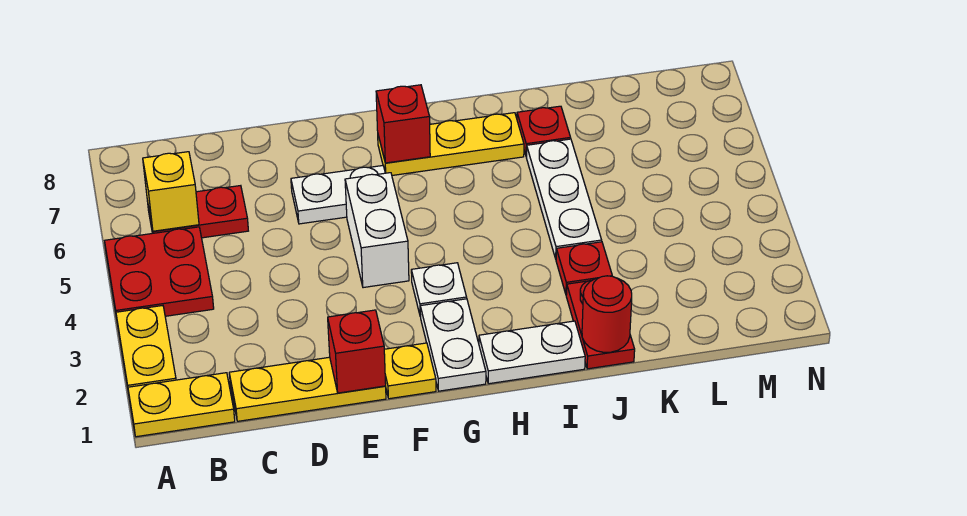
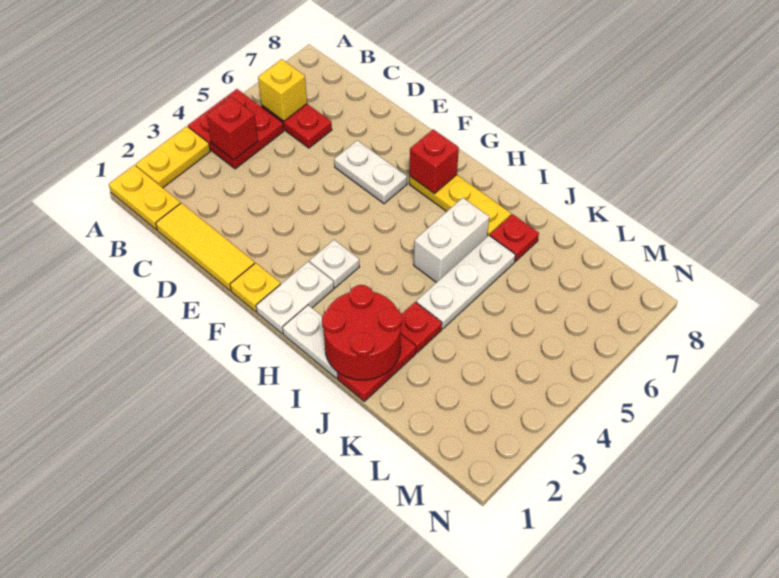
yellow 1x3 plate [229,357,386,421] -> yellow 1x3 tile [156,203,255,291]
red 1x1 brick [328,310,386,393] -> red 1x1 brick moved to [207,97,258,160]
white 1x2 brick [345,173,409,288] -> white 1x2 brick moved to [414,198,489,282]
red 1x1 round brick [582,276,632,352] -> red 2x2 round brick [322,285,402,380]

